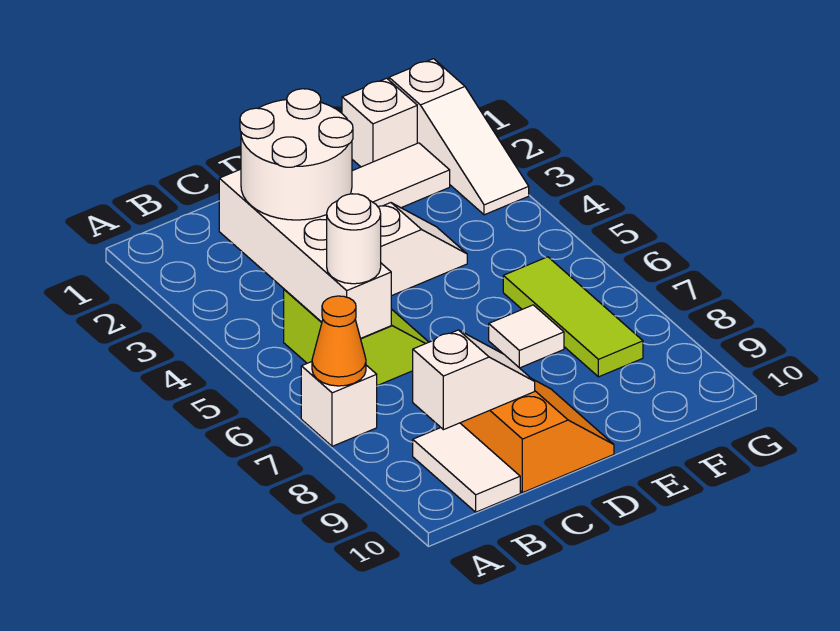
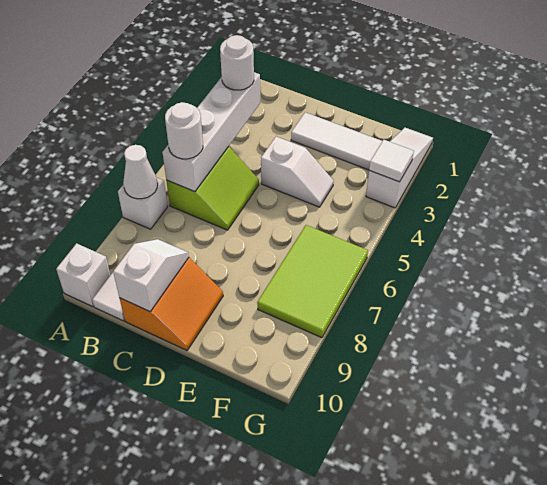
orange 1x1 cone [312,296,366,386] -> white 1x1 cone [123,145,158,199]
white 2x2 round brick [240,89,353,220] -> white 1x1 round brick [220,35,254,90]
white 1x2 slope [413,330,535,430] -> white 1x2 slope turned to [113,239,189,312]
white 1x1 tile [489,305,564,368] -> white 1x1 tile moved to [369,140,414,182]
white 1x1 brick [342,78,417,167] -> white 1x1 brick moved to [56,243,110,307]
lime 1x3 tile [503,257,643,377] -> lime 2x3 tile [257,225,368,338]
white 1x3 slope [389,59,529,215] -> white 1x3 slope turned to [366,128,433,208]

